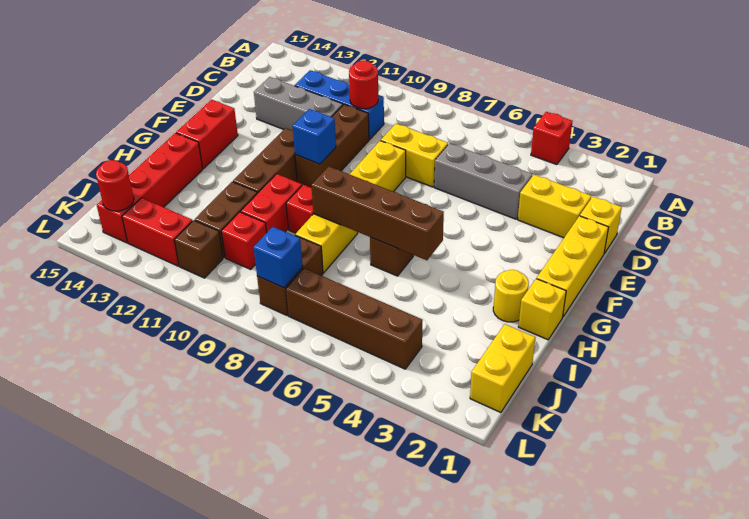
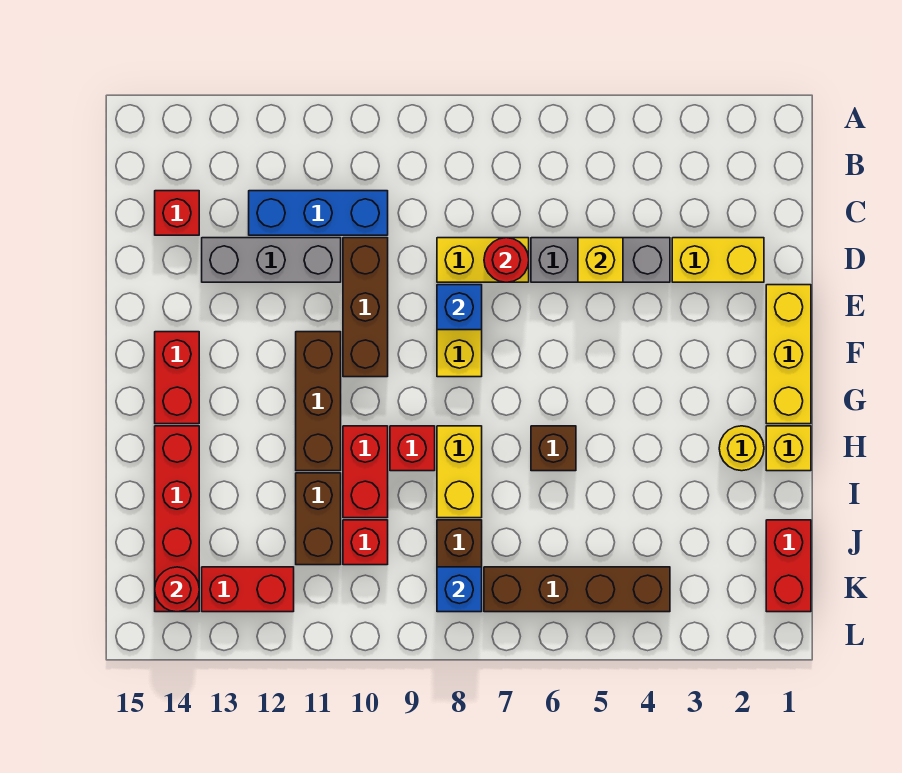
red 1x1 brick [531,112,573,165] -> red 1x1 brick moved to [155,191,199,235]
red 1x1 round brick [349,60,378,109] -> red 1x1 round brick moved to [484,238,529,282]
yellow 1x1 brick [580,196,622,254] -> yellow 1x1 brick moved to [578,238,623,282]
blue 1x1 brick [293,109,336,164] -> blue 1x1 brick moved to [437,285,482,330]
brown 1x4 brick [311,166,444,260] -> none
yellow 1x2 brick [470,324,536,413] -> red 1x2 brick [766,520,811,612]
brown 1x1 brick [175,220,223,278] -> none

